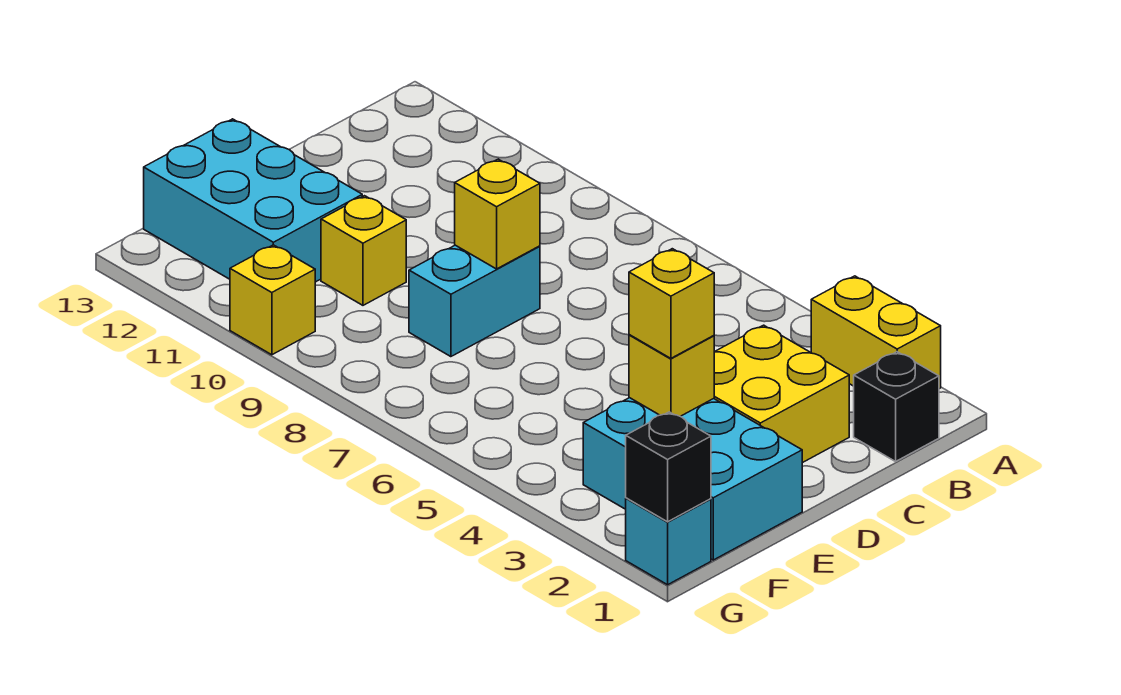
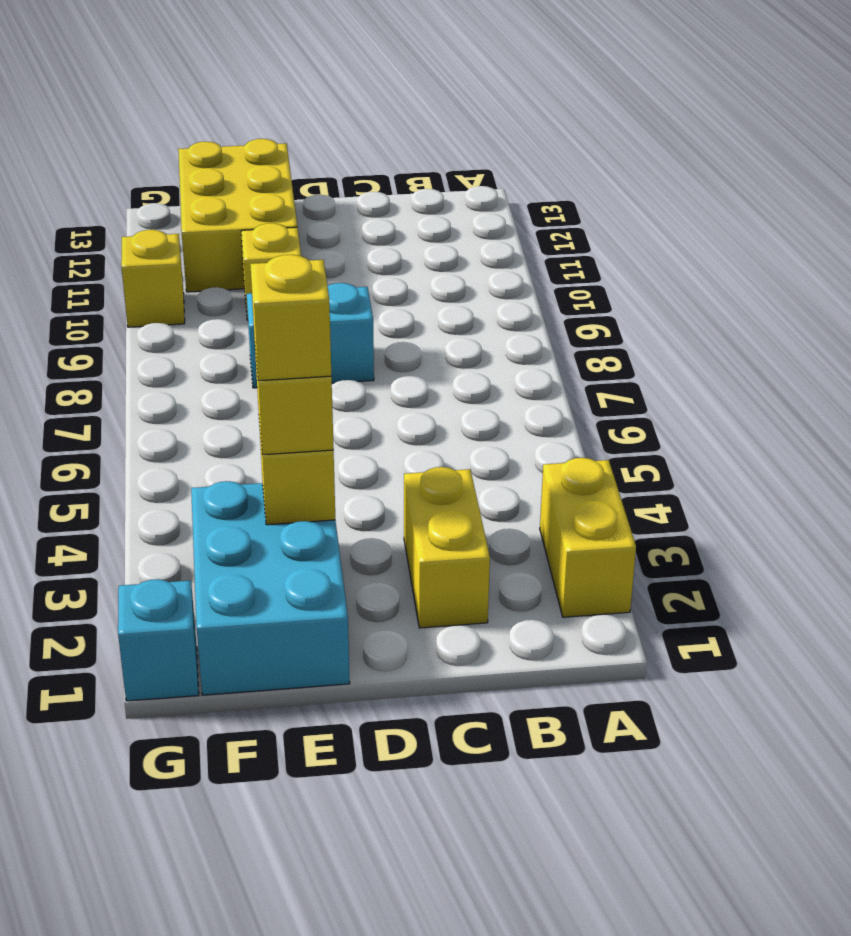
black 1x1 brick [854,352,939,461] -> none
yellow 2x2 brick [714,325,849,463] -> yellow 1x2 brick [404,467,490,628]
yellow 1x1 brick [455,159,540,269] -> yellow 1x1 brick moved to [250,255,331,381]
cyan 2x3 brick [144,119,362,282] -> yellow 2x3 brick [178,139,297,292]
black 1x1 brick [626,412,711,522] -> none

